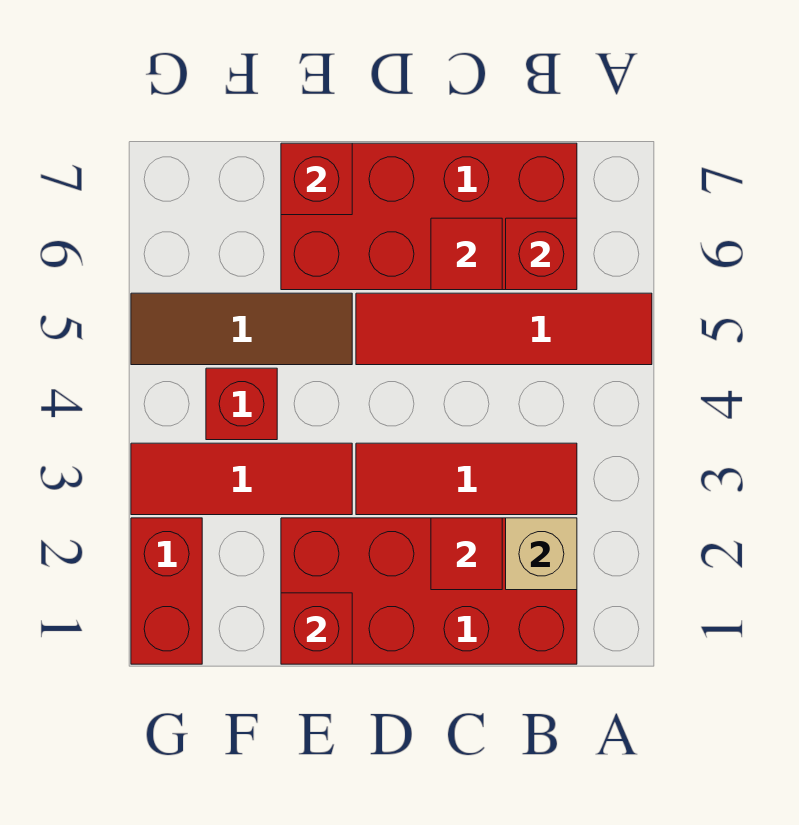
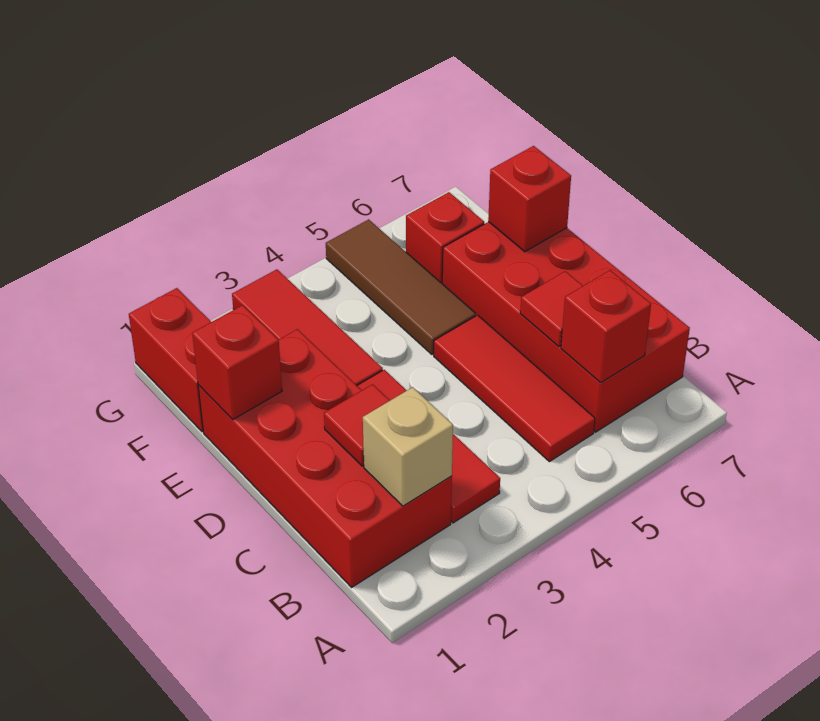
red 1x4 tile [356,293,652,365] -> red 1x3 tile [434,315,595,462]
red 1x1 brick [206,368,277,440] -> red 1x1 brick moved to [406,192,484,283]
red 1x2 brick [131,518,202,664] -> red 1x2 brick turned to [129,288,211,432]

